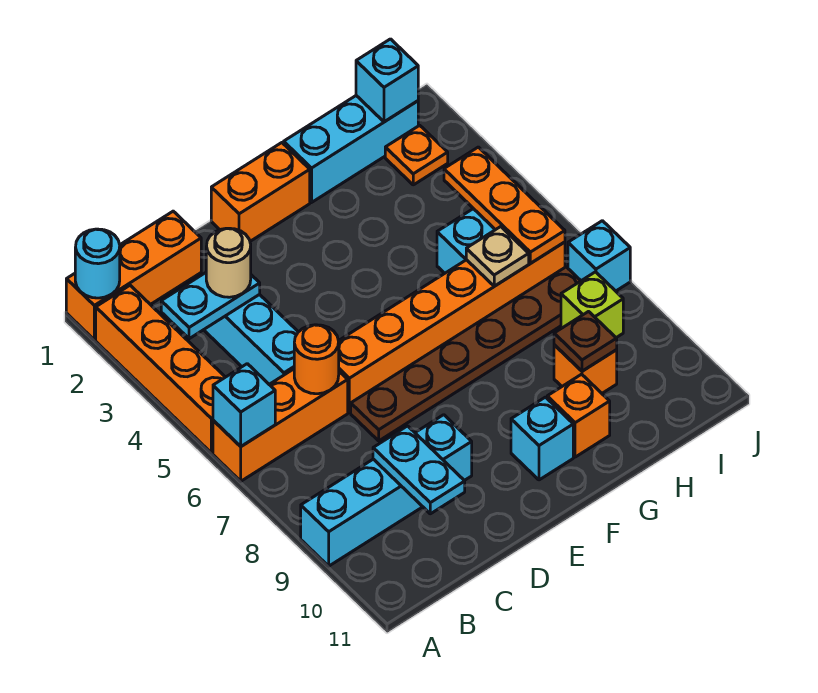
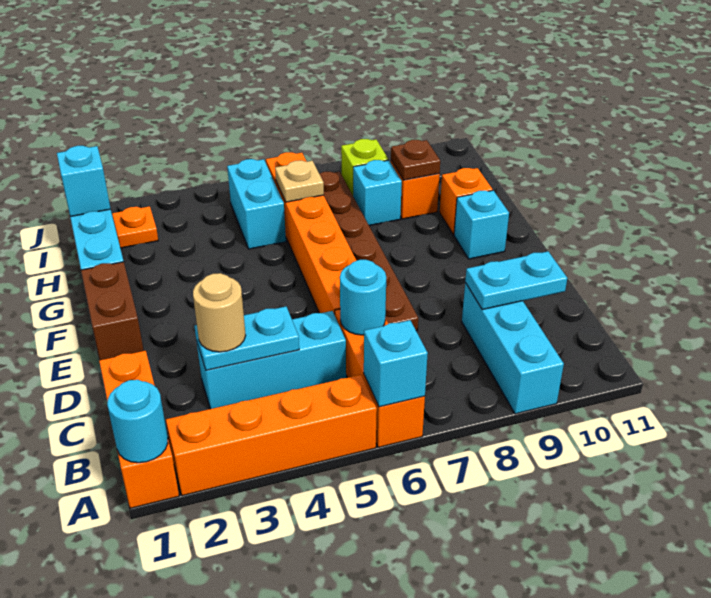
cyan 1x4 brick [301,415,472,566] -> cyan 1x3 brick [462,283,564,414]
cyan 1x2 plate [161,273,260,339] -> cyan 1x2 plate turned to [195,307,299,370]
orange 1x1 round brick [294,325,339,394] -> cyan 1x1 round brick [340,260,386,335]
orange 1x2 brick [211,143,310,241] -> brown 1x2 brick [81,262,144,360]
orange 1x3 plate [444,147,565,263] -> none
cyan 1x1 brick [568,221,630,291] -> cyan 1x1 brick moved to [353,160,402,225]

